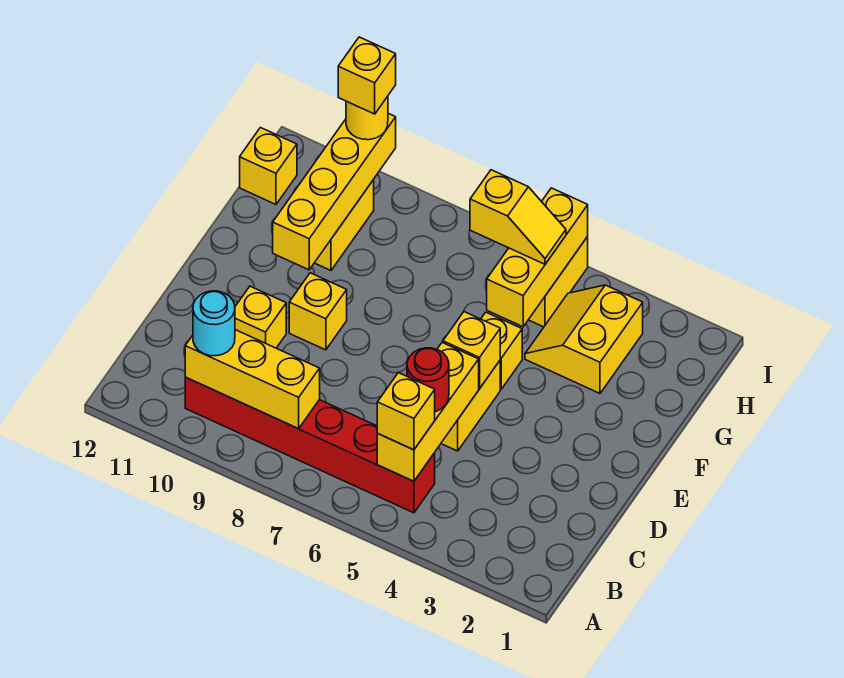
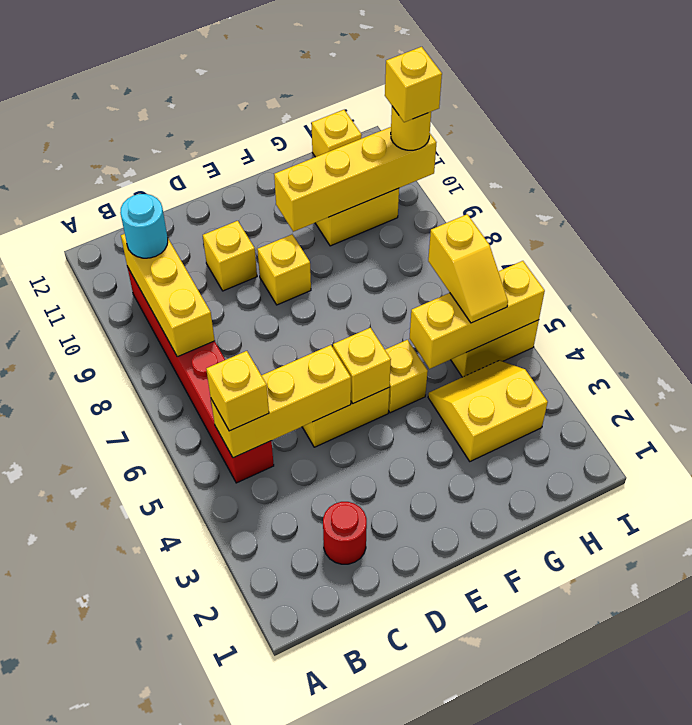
red 1x1 round brick [407,348,449,412] -> red 1x1 round brick moved to [323,502,367,564]

